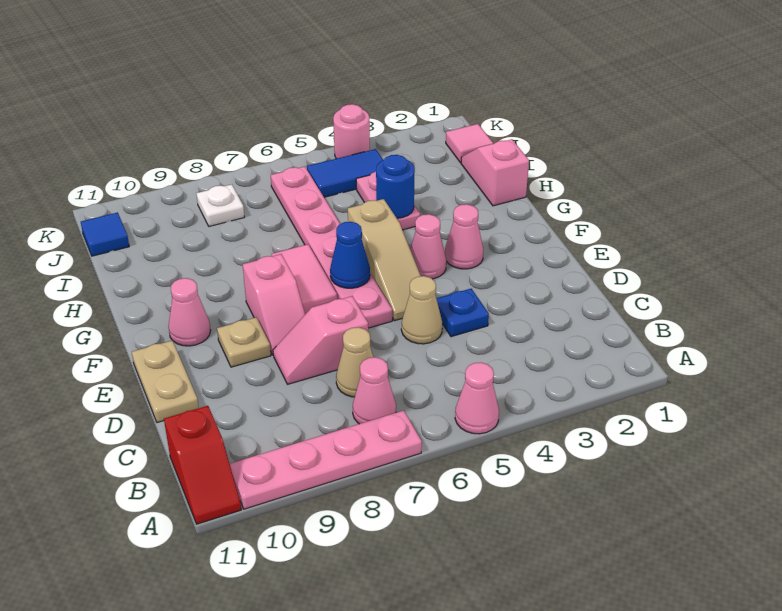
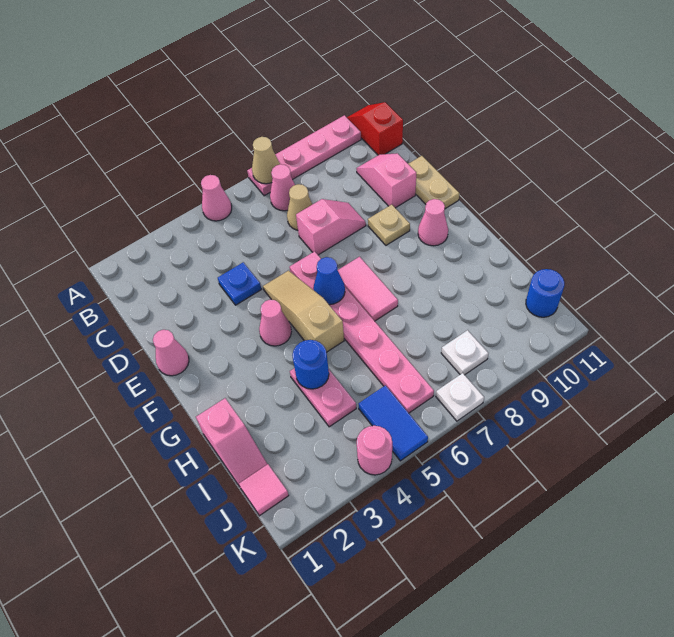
tan 1x1 cone [401,276,442,344] -> tan 1x1 cone moved to [252,137,280,184]
pink 1x2 slope [243,254,305,354] -> pink 1x2 slope moved to [356,153,416,208]
pink 1x1 cone [445,204,483,269] -> pink 1x1 cone moved to [153,330,189,376]
blue 1x2 tile [307,149,383,197] -> blue 1x2 tile turned to [359,385,428,461]
blue 1x1 tile [81,212,129,256] -> blue 1x1 round brick [526,269,564,317]
none -> white 1x1 plate [436,373,484,421]

